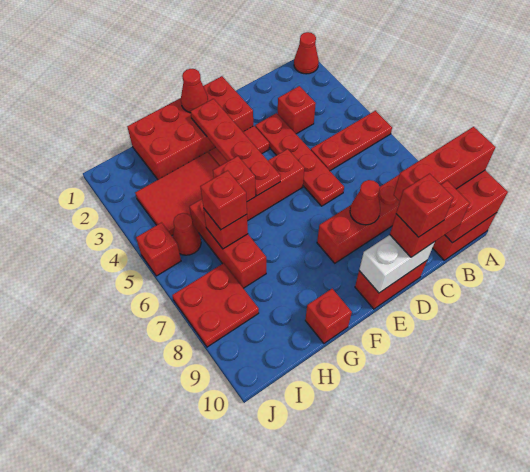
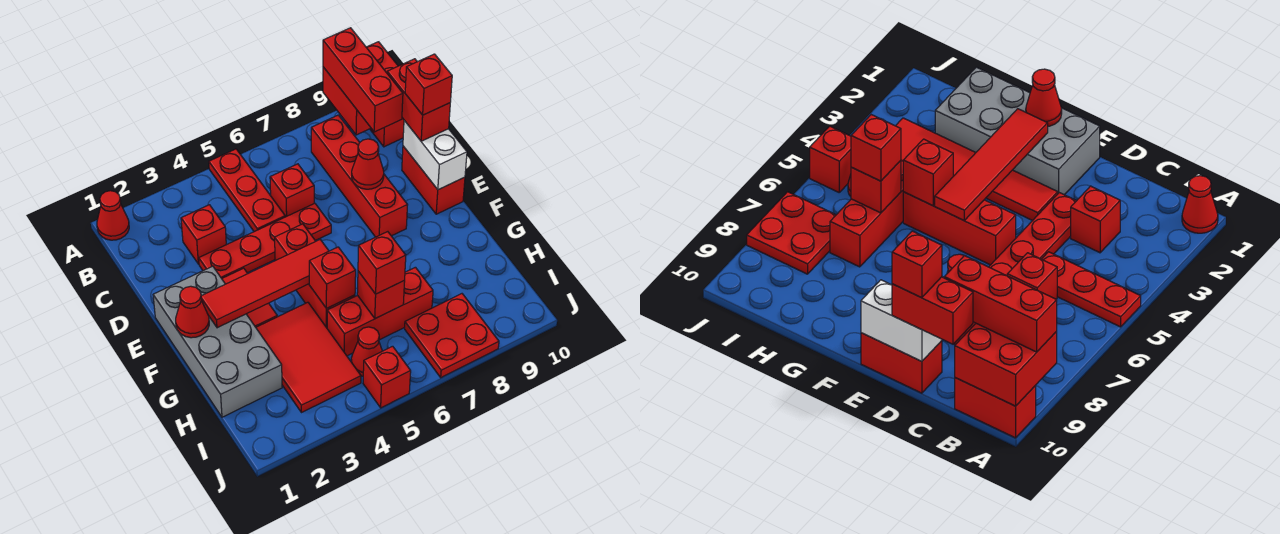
red 2x4 brick [127,76,253,179] -> grey 2x4 brick [153,266,282,417]
red 1x4 plate [191,99,281,196] -> red 1x4 tile [201,240,329,328]
red 1x1 brick [305,289,352,343] -> red 1x1 brick moved to [270,164,314,217]

